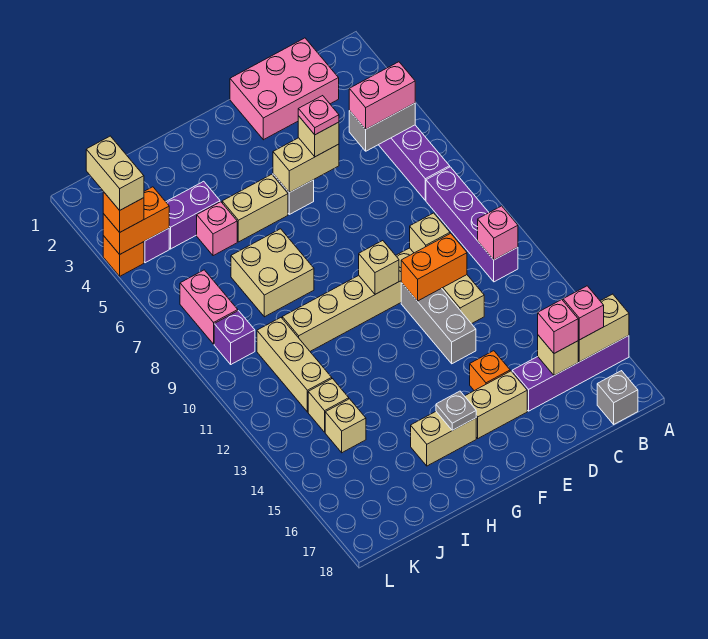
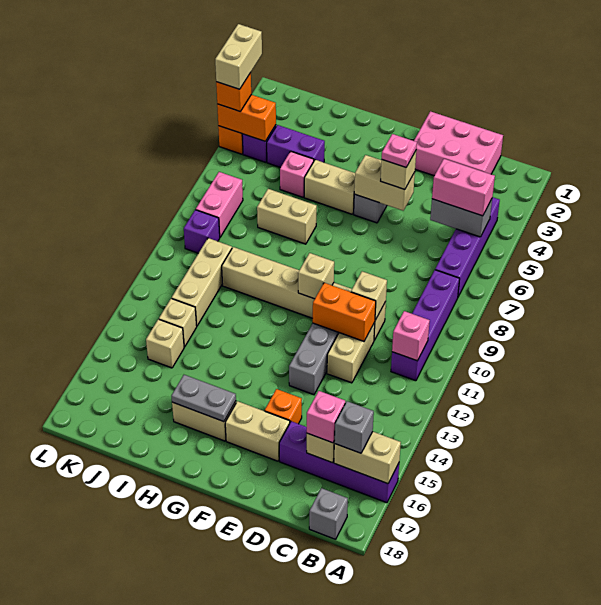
pink 1x1 brick [563,286,604,340] -> grey 1x1 brick [335,401,374,453]
grey 1x1 plate [436,391,476,430] -> grey 1x2 plate [171,375,236,422]
tan 2x2 brick [231,229,314,317] -> tan 1x2 brick [257,189,317,244]

